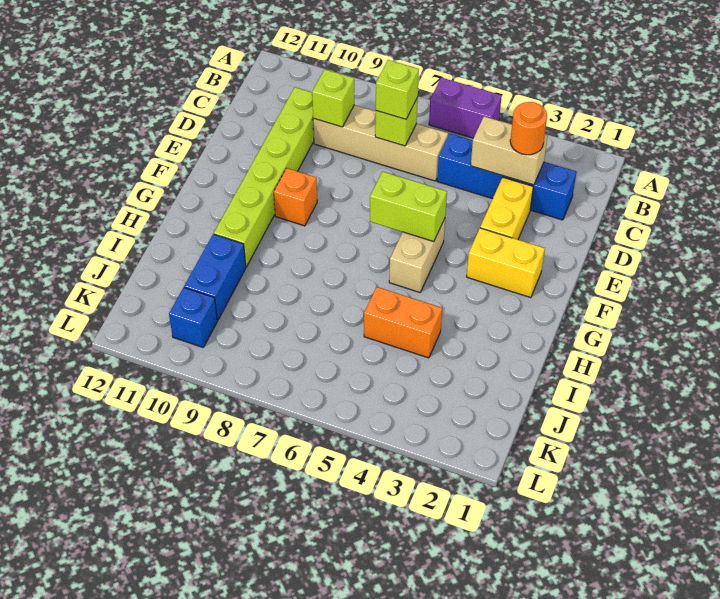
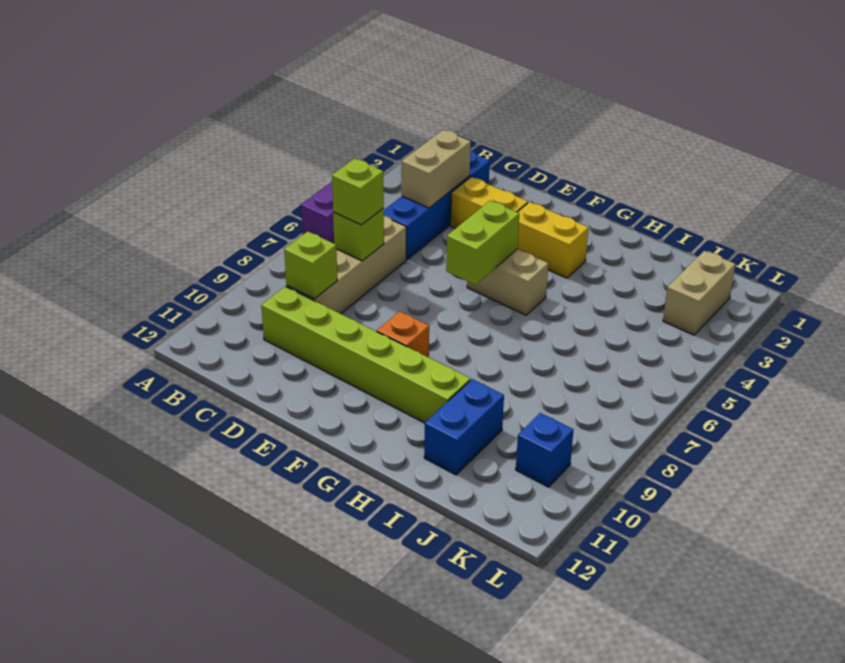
orange 1x1 round brick [510,102,547,155] -> none
yellow 1x2 brick [467,228,545,298] -> yellow 1x2 brick turned to [517,202,588,278]
orange 1x2 brick [364,287,442,358] -> none
blue 1x2 brick [184,234,246,320] -> blue 1x2 brick turned to [424,379,504,475]
none -> tan 1x2 brick [663,251,735,335]

